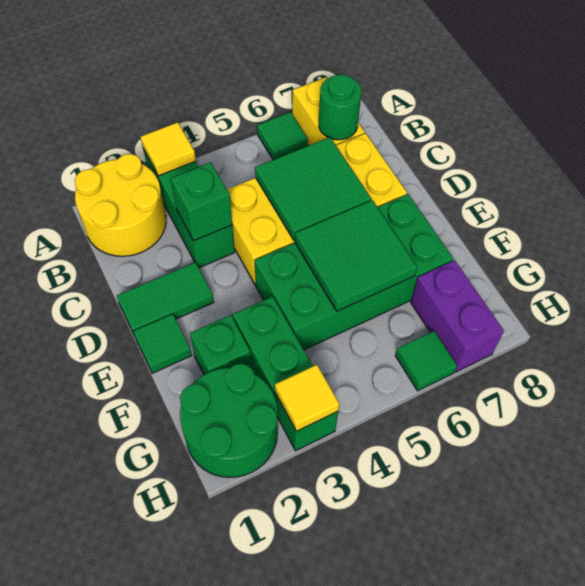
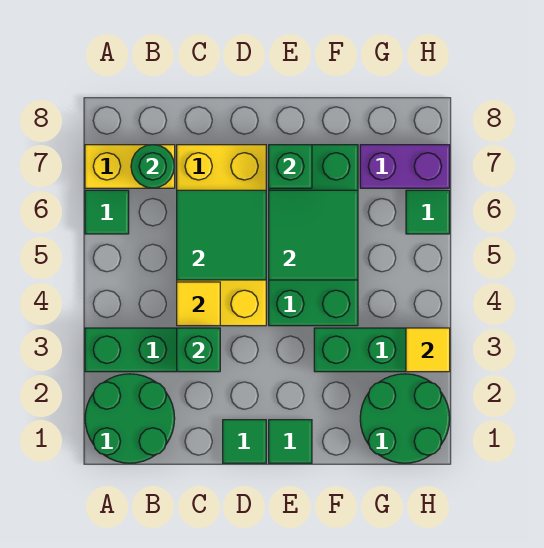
yellow 2x2 round brick [75,154,166,256] -> green 2x2 round brick [85,374,175,463]
yellow 1x1 tile [141,122,196,176] -> yellow 1x1 tile moved to [177,282,220,326]
green 1x2 tile [117,262,214,336] -> green 1x1 tile [223,420,266,463]
green 1x1 brick [190,315,252,375] -> green 1x1 brick moved to [269,145,312,188]

